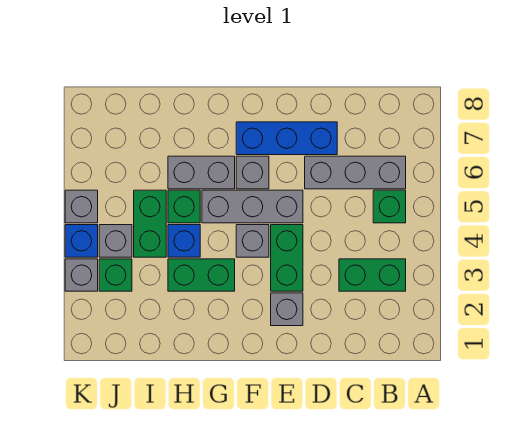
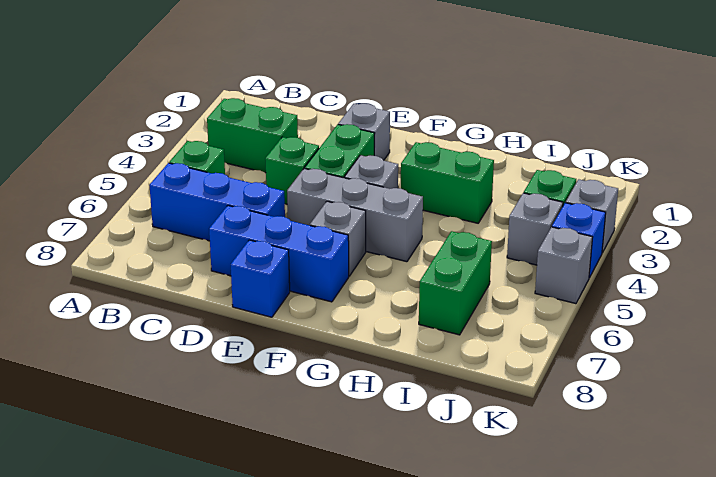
grey 1x3 brick [305,156,406,189] -> blue 1x3 brick [149,163,285,241]
grey 1x2 brick [168,156,235,189] -> none
blue 1x1 brick [168,225,200,257] -> blue 1x1 brick moved to [231,240,290,317]
green 1x1 brick [168,190,200,223] -> green 1x1 brick moved to [265,137,319,204]
green 1x2 brick [134,190,166,257] -> green 1x2 brick moved to [419,231,492,335]

